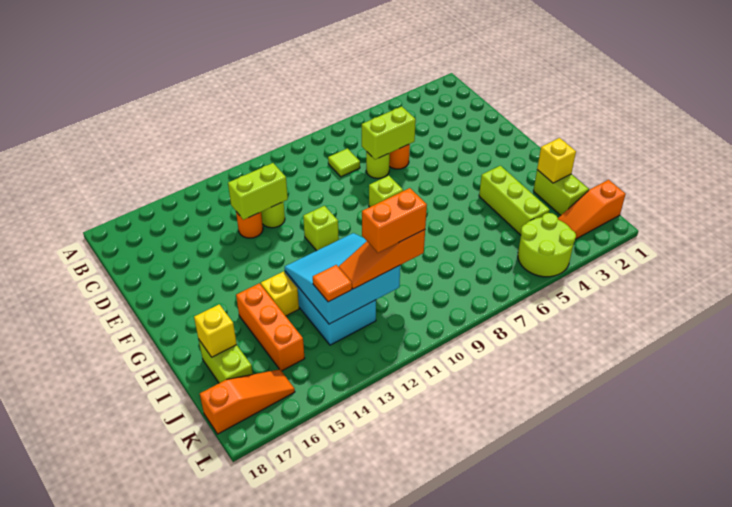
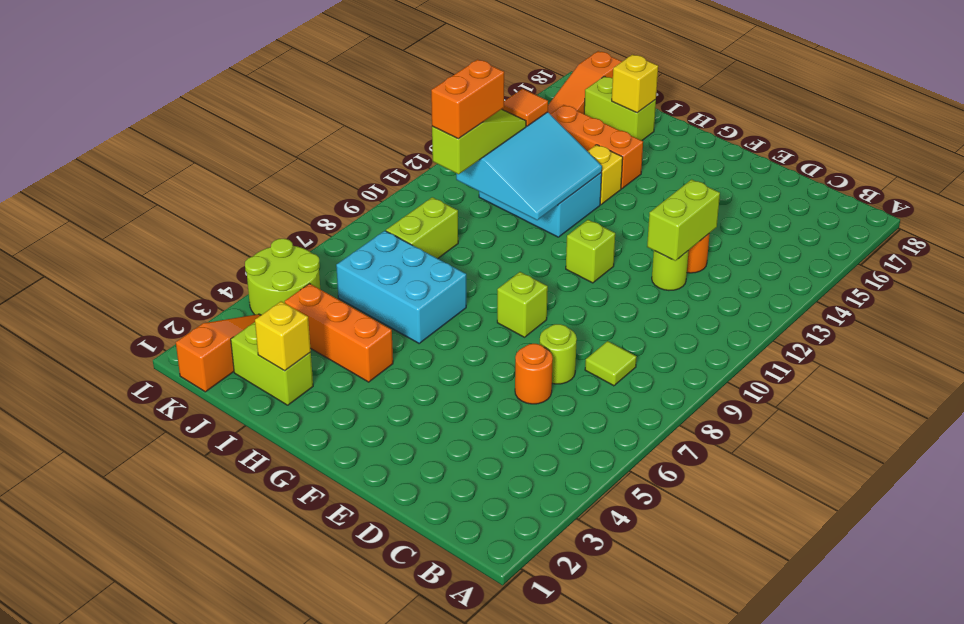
lime 1x2 brick [362,106,416,159] -> lime 1x2 brick moved to [386,197,458,259]
lime 1x3 brick [479,166,550,235] -> orange 1x3 brick [285,284,393,382]
none -> cyan 2x3 brick [336,231,466,343]
orange 1x3 slope [339,230,425,289] -> lime 1x3 slope [432,109,526,174]

